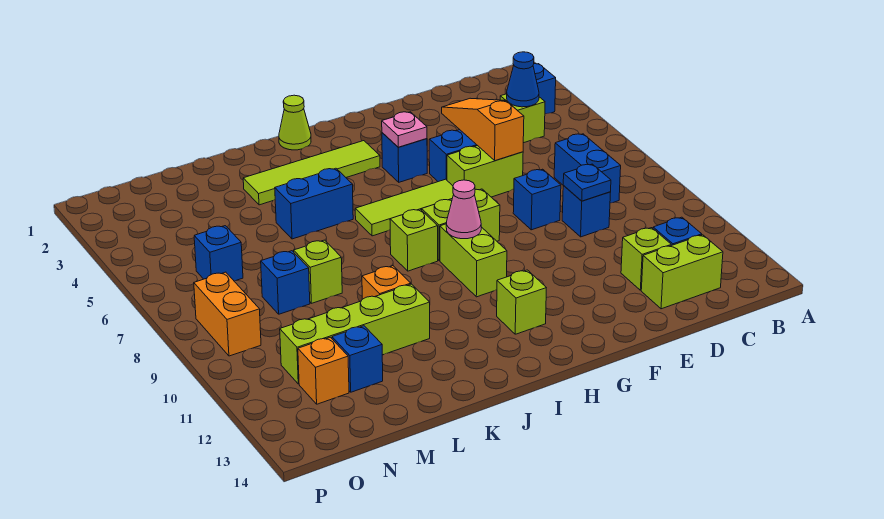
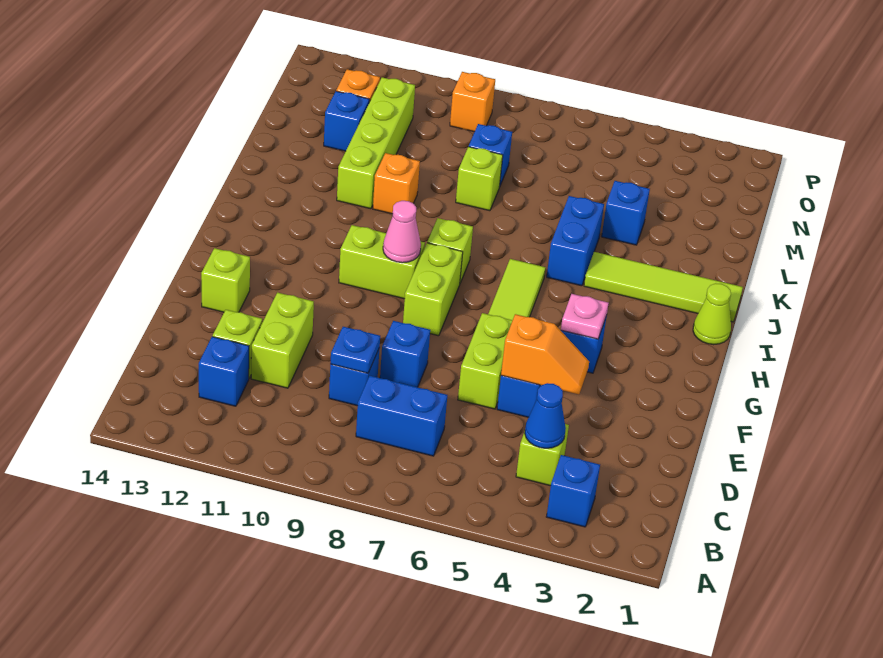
lime 1x2 brick [641,235,723,309] -> lime 1x2 brick moved to [251,292,314,388]
orange 1x3 slope [442,98,524,161] -> orange 1x2 slope [501,314,589,394]
lime 1x4 tile [243,141,380,205] -> lime 1x4 tile turned to [584,252,743,322]
lime 1x1 brick [497,270,546,334] -> lime 1x1 brick moved to [201,248,250,312]
blue 1x1 brick [194,226,243,281] -> blue 1x1 brick moved to [602,181,650,245]
orange 1x2 brick [194,272,261,356] -> orange 1x1 brick [450,72,495,132]

